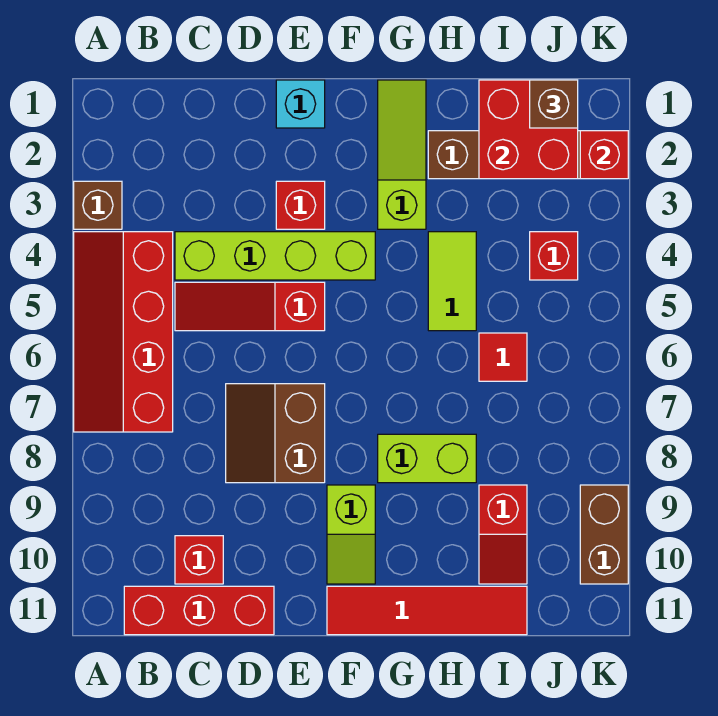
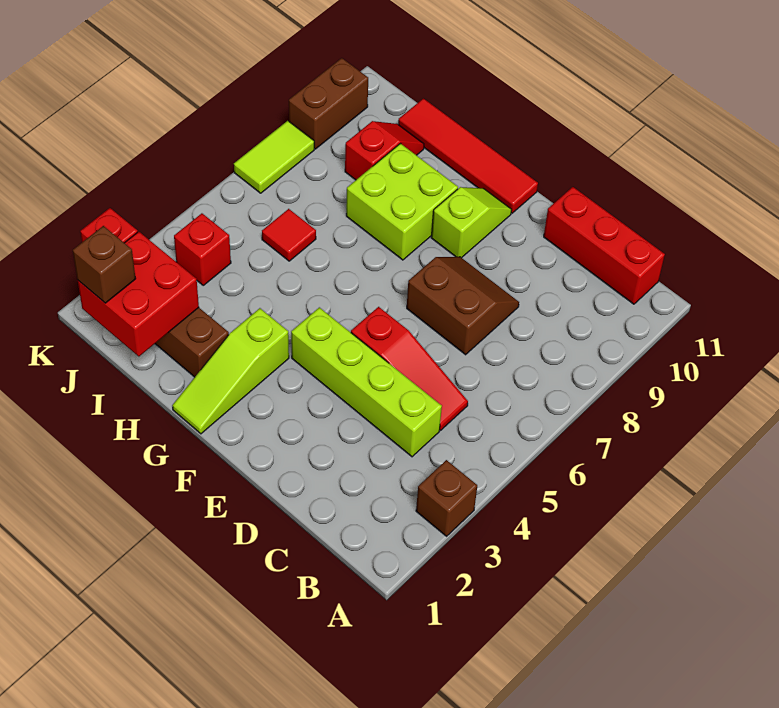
red 2x4 slope [74,232,173,432] -> none
red 1x1 brick [175,536,223,584] -> none
brown 2x2 slope [226,384,325,483] -> brown 2x2 slope turned to [407,257,519,355]
cyan 1x1 brick [276,80,325,128] -> none
red 1x1 brick [276,181,325,229] -> none
lime 1x2 brick [378,434,476,483] -> lime 2x2 brick [346,144,458,260]
lime 1x2 tile [428,232,476,331] -> lime 1x2 tile moved to [234,121,314,193]

